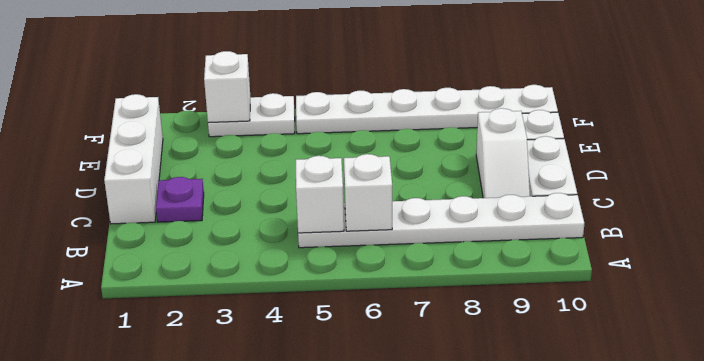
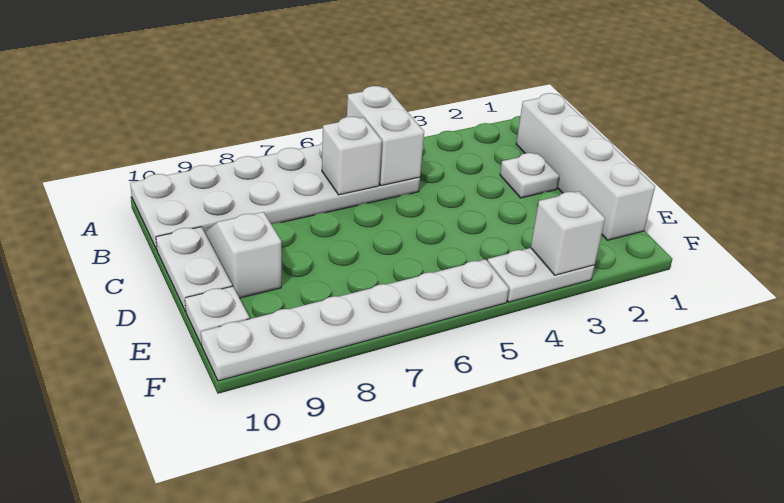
white 1x6 plate [298,193,584,248] -> white 2x6 plate [130,143,420,250]
white 1x1 brick [296,156,344,233] -> white 1x2 brick [347,86,424,185]
white 1x3 brick [104,94,163,224] -> white 1x4 brick [516,93,655,240]
purple 1x1 plate [156,177,204,222] -> white 1x1 plate [500,153,559,198]

